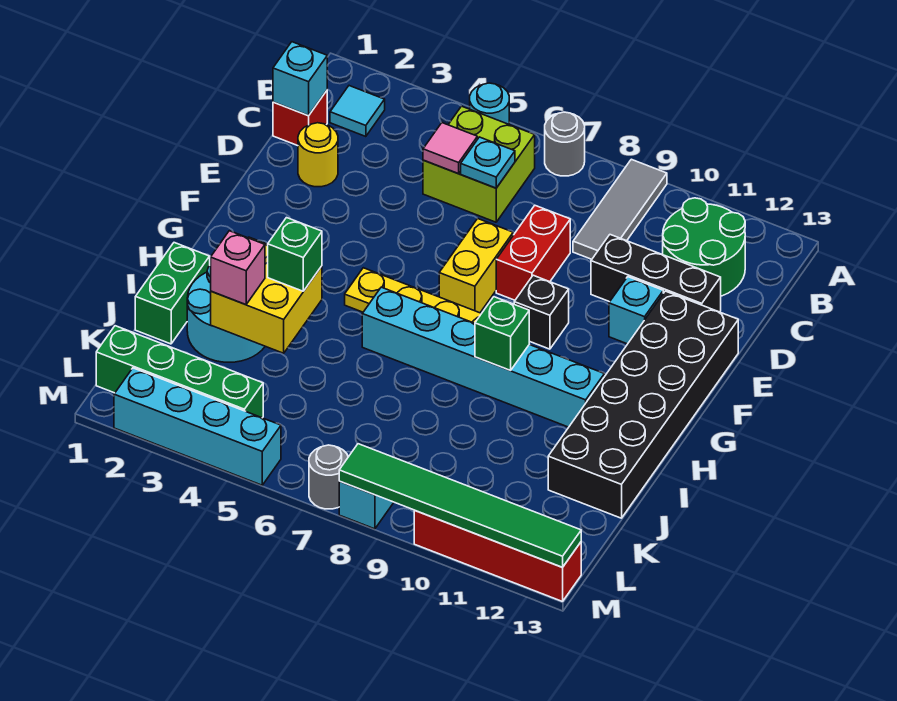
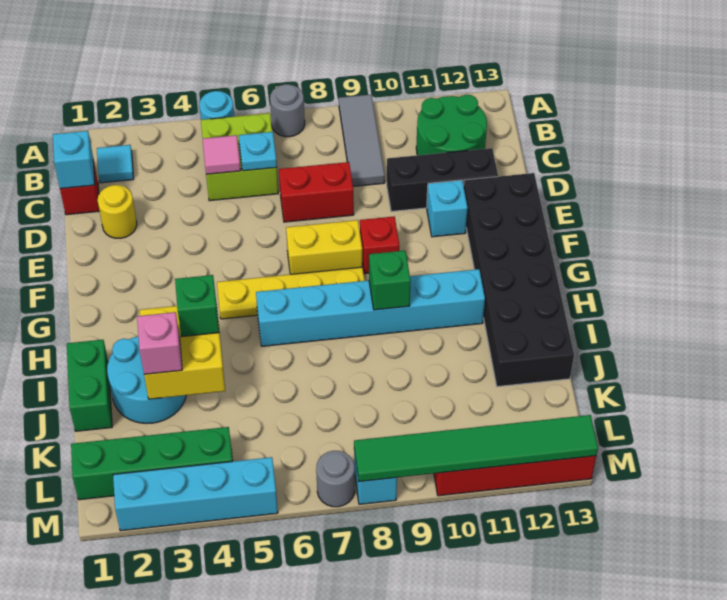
red 1x2 brick [496,205,570,300] -> red 1x2 brick turned to [279,162,354,222]
yellow 1x2 brick [439,219,513,313] -> yellow 1x2 brick turned to [286,220,362,274]
black 1x1 brick [514,275,569,349] -> red 1x1 brick [360,216,399,274]

